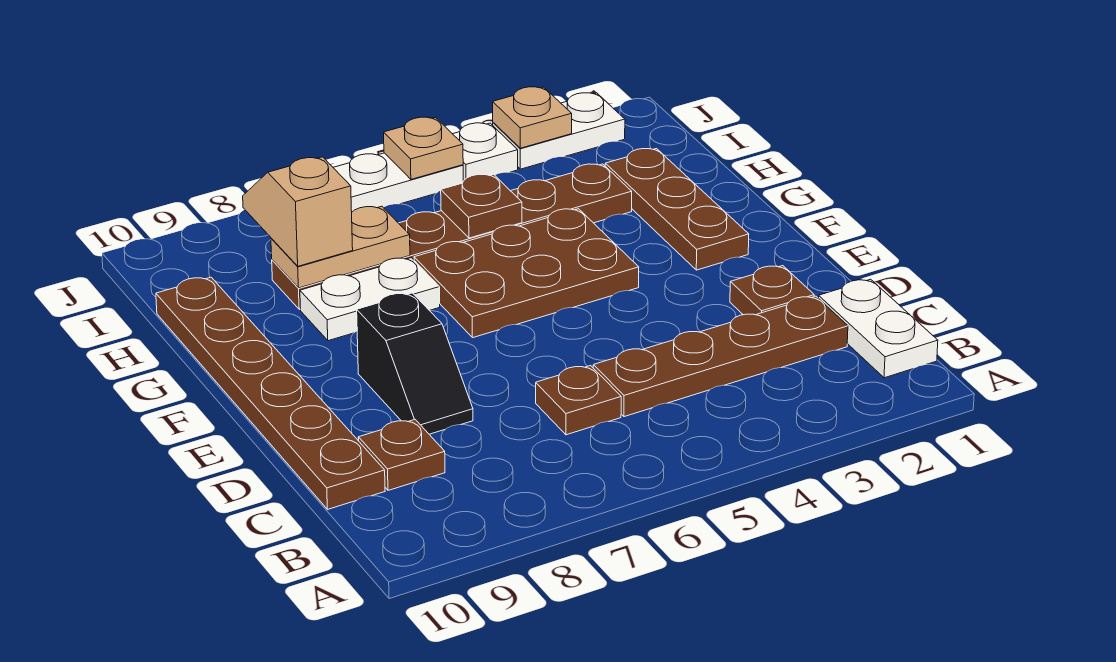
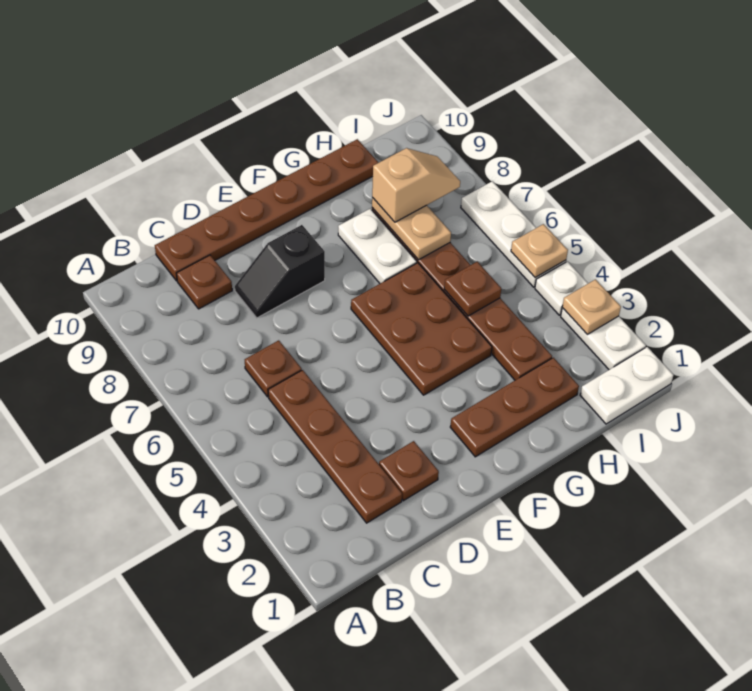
white 1x2 plate [818,279,938,378] -> white 1x2 plate moved to [580,347,673,424]

